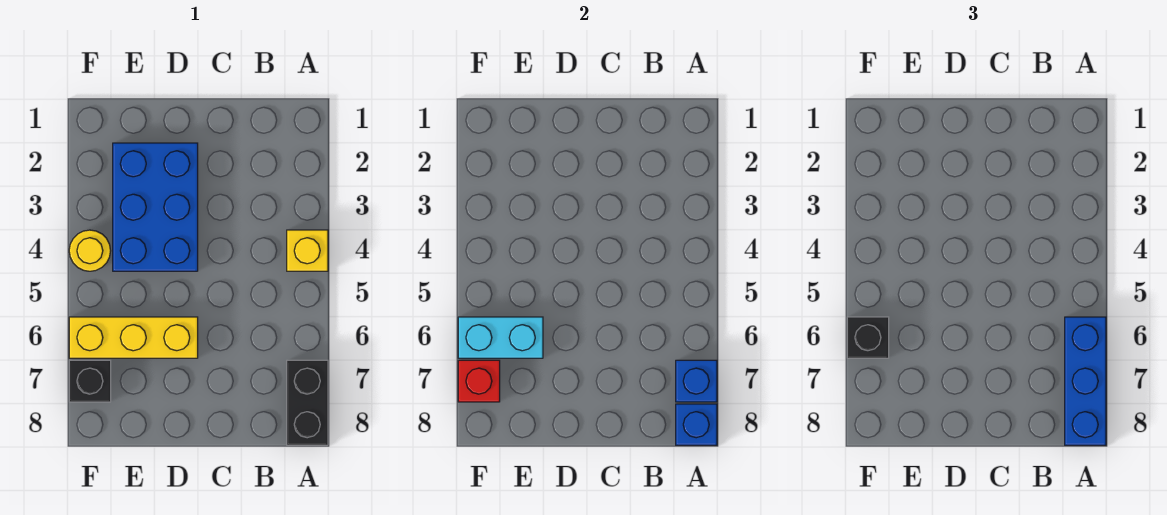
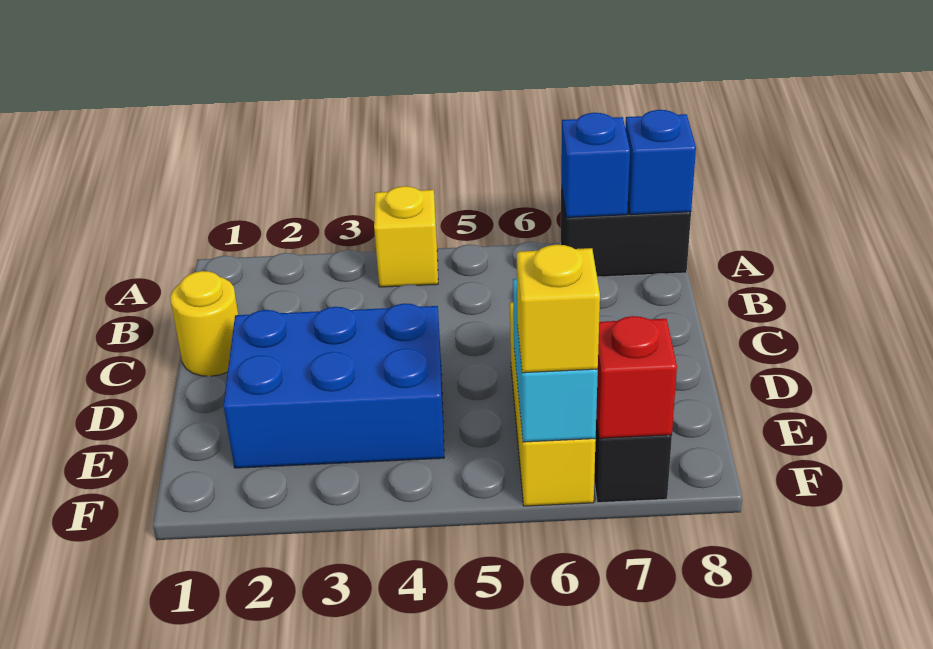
blue 1x3 brick [1065,317,1106,445] -> none
yellow 1x1 round brick [69,230,111,271] -> yellow 1x1 round brick moved to [170,271,238,376]
black 1x1 brick [847,317,889,358] -> yellow 1x1 brick [517,245,600,373]

